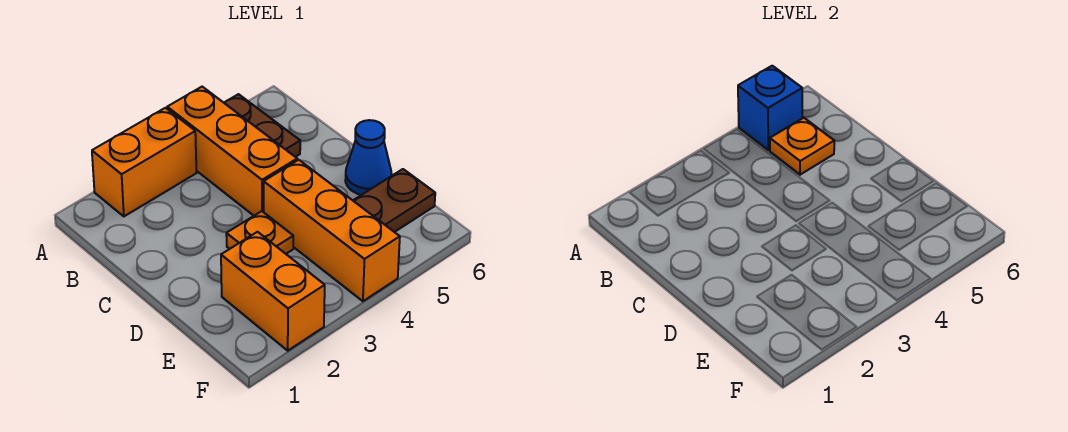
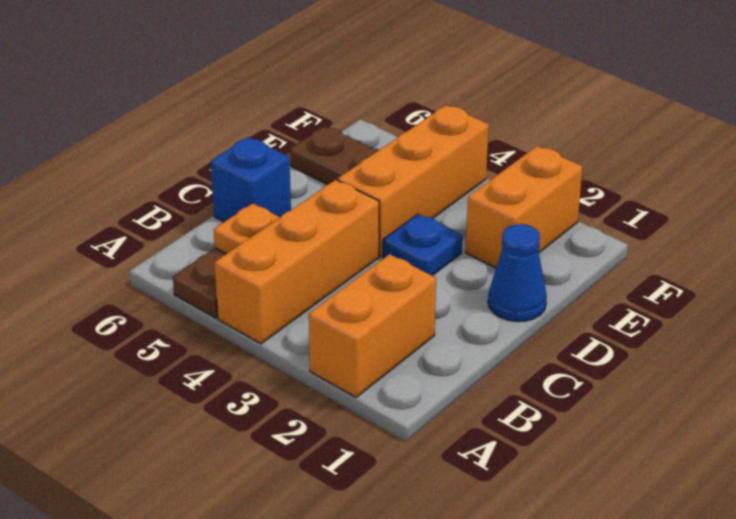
orange 1x2 brick [92,108,196,216] -> orange 1x2 brick turned to [309,254,436,397]
blue 1x1 brick [738,66,802,150] -> blue 1x1 brick moved to [211,137,291,222]
orange 1x1 plate [226,211,293,254] -> blue 1x1 plate [383,214,462,276]
blue 1x1 cone [345,120,391,195] -> blue 1x1 cone moved to [488,224,547,322]

